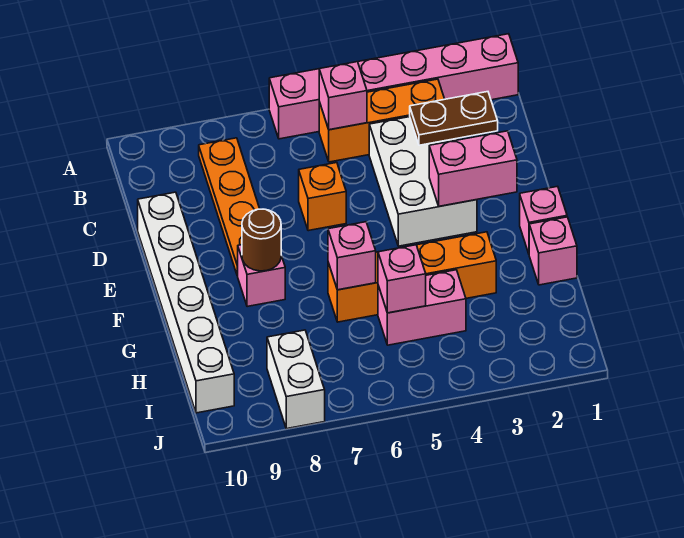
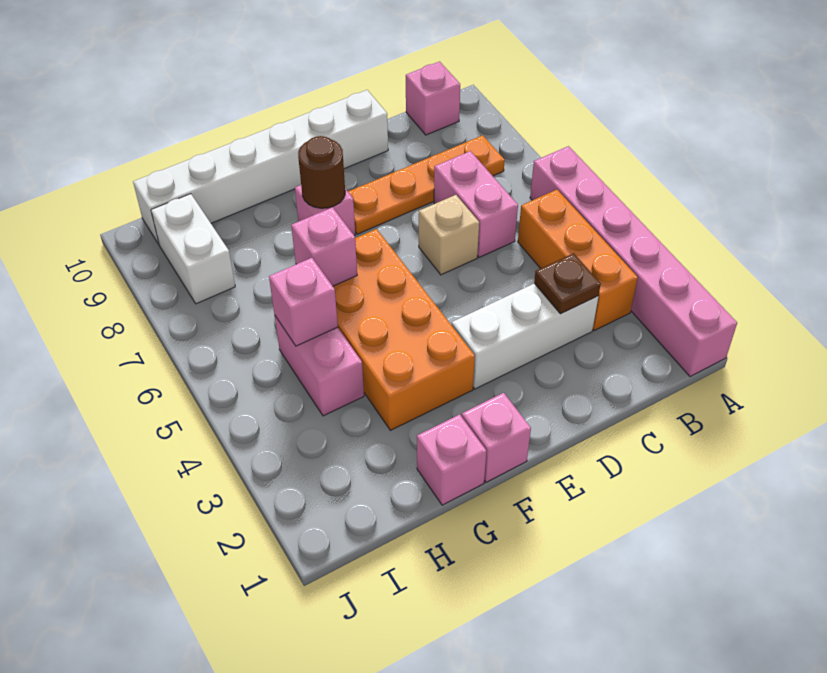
pink 1x1 brick [319,62,367,130] -> pink 1x1 brick moved to [406,62,460,135]
brown 1x2 plate [410,92,498,145] -> brown 1x1 plate [534,253,601,314]
white 2x3 brick [369,117,477,246] -> white 1x3 brick [452,284,598,389]
orange 1x1 brick [299,163,346,231] -> tan 1x1 brick [419,195,479,275]
pink 1x2 brick [429,131,517,206] -> pink 1x2 brick moved to [434,151,518,257]
orange 1x4 brick [328,232,496,322] -> orange 2x4 brick [333,229,475,430]
white 1x2 brick [267,330,325,429] -> white 1x2 brick turned to [151,194,235,304]

